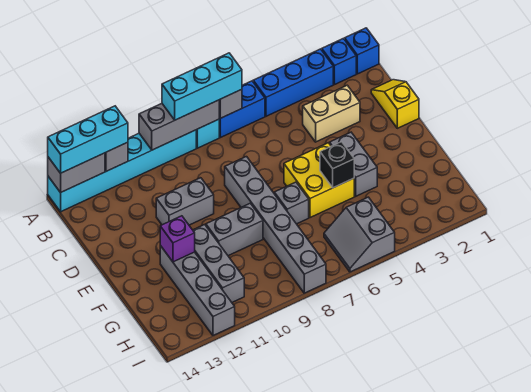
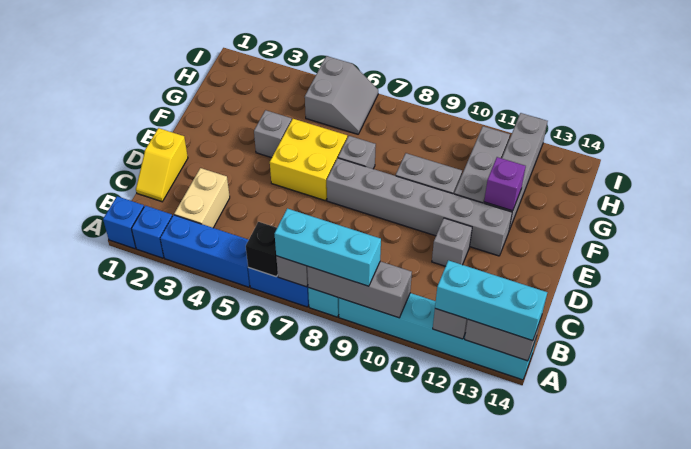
tan 1x2 brick [303,85,360,142] -> tan 1x2 brick turned to [174,168,230,228]
grey 1x6 brick [225,157,326,293] -> grey 1x6 brick turned to [327,158,512,256]
grey 1x2 brick [156,178,214,225] -> grey 1x1 brick [432,218,472,266]
grey 1x2 brick [330,132,377,196] -> grey 1x1 brick [254,110,292,158]
black 1x1 brick [320,142,354,188] -> black 1x1 brick moved to [246,222,278,277]

